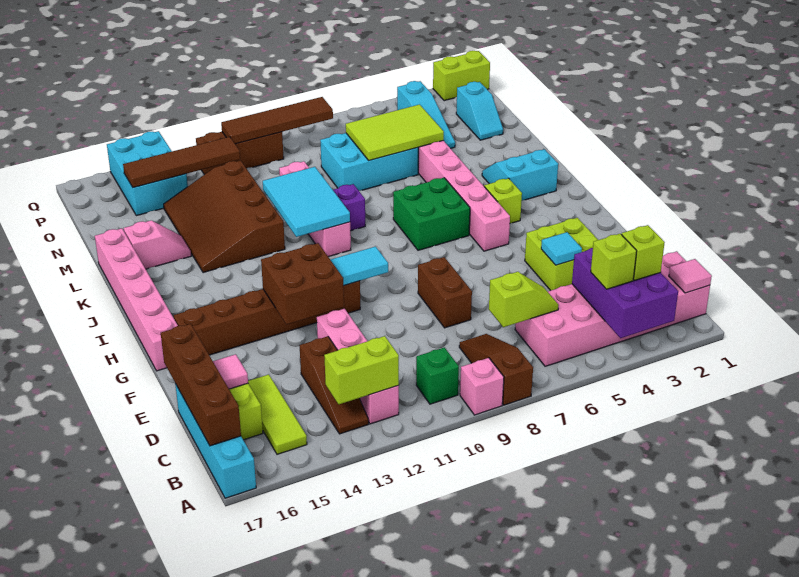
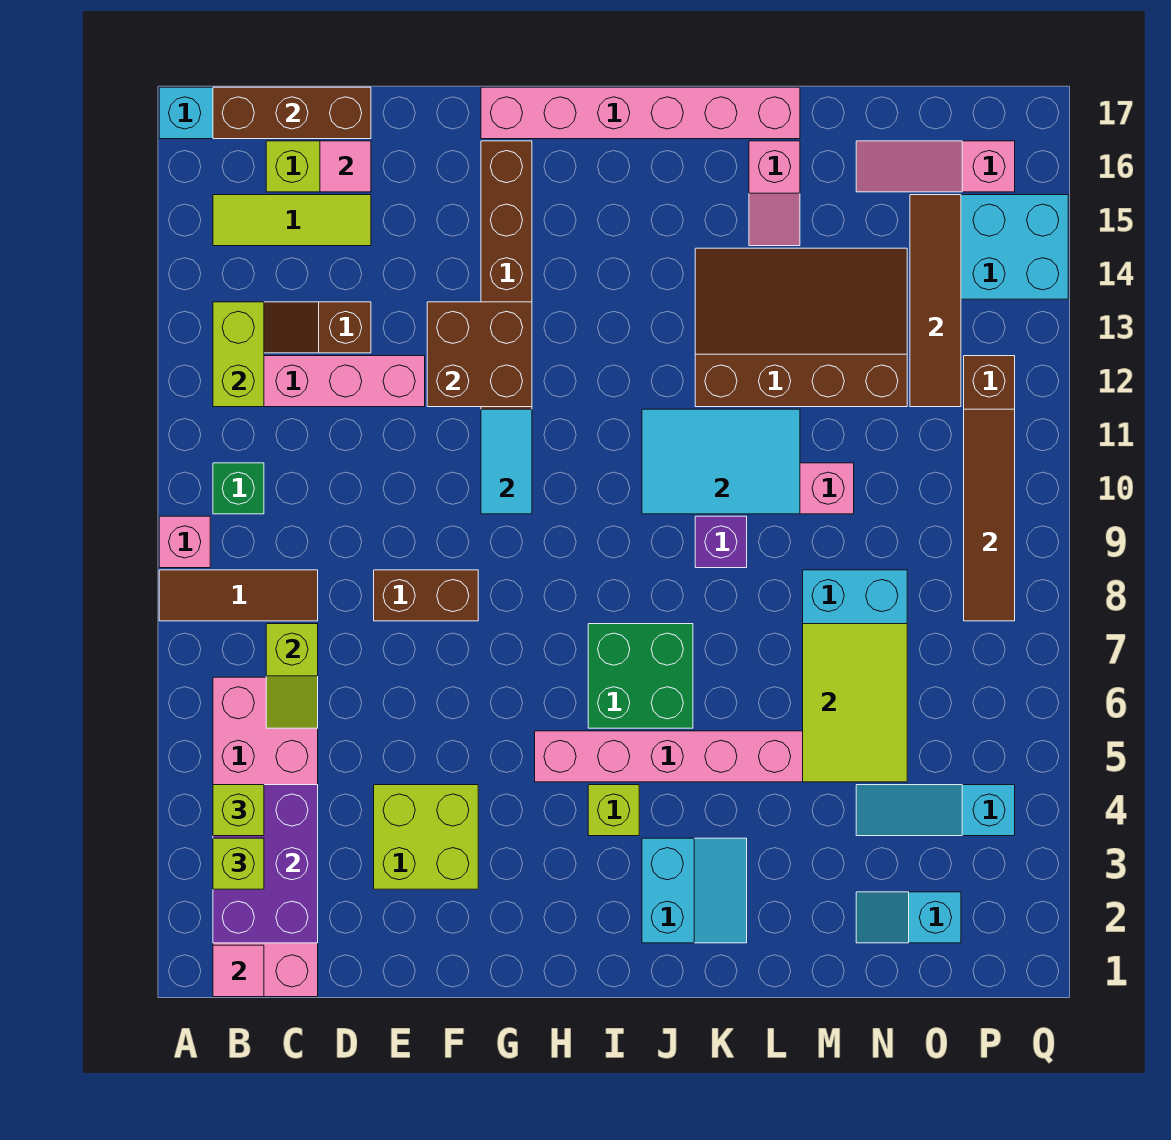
purple 2x3 brick [572,248,678,338] -> purple 2x3 brick turned to [213,785,318,943]
brown 1x3 slope [459,334,533,405] -> brown 1x3 tile [159,570,318,621]
brown 1x4 brick [161,324,241,446] -> brown 1x3 brick [213,87,371,139]
cyan 1x1 tile [541,232,582,265] -> none
none -> pink 1x3 slope [856,141,1015,192]
lime 1x2 brick [433,51,490,101] -> none

